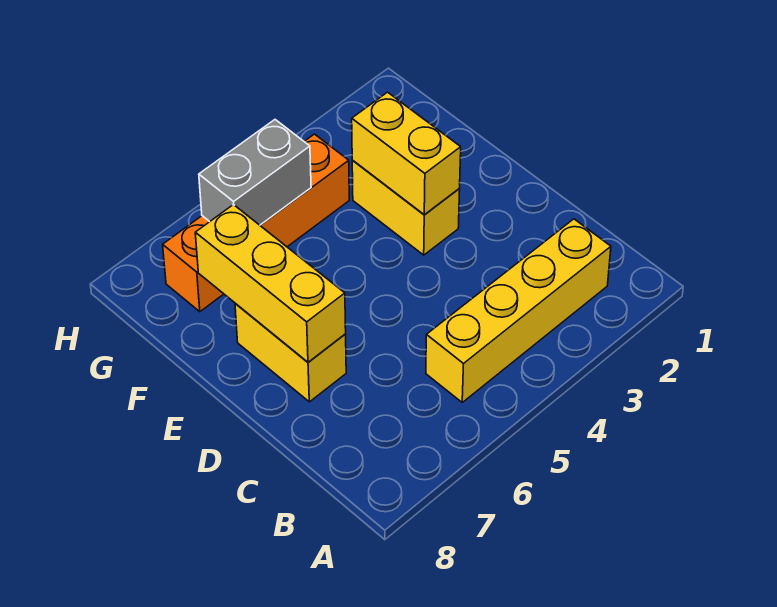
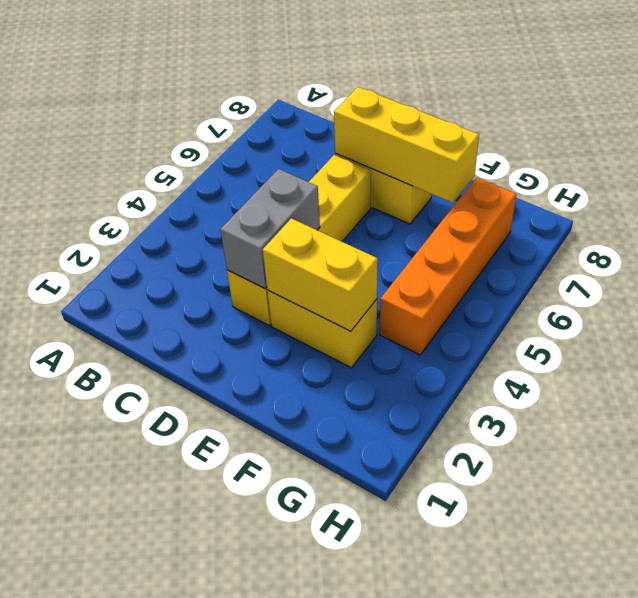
yellow 1x4 brick [426,219,611,402] -> yellow 1x4 brick moved to [227,155,371,326]
grey 1x2 brick [199,120,311,225] -> grey 1x2 brick moved to [220,169,320,289]

